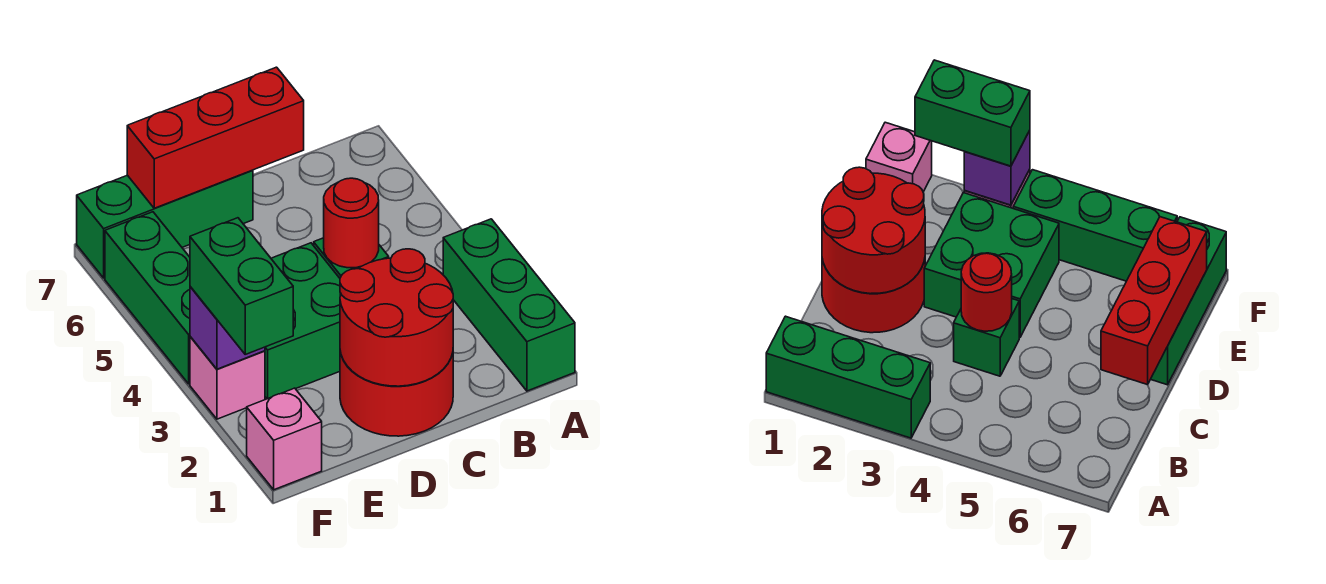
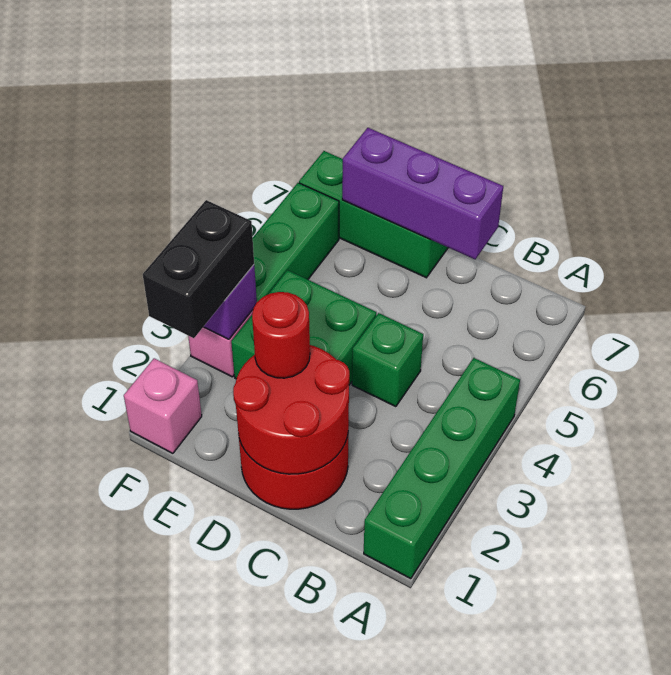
green 1x3 brick [443,219,575,391] -> green 1x4 brick [364,358,520,579]
red 1x1 round brick [324,178,379,268] -> red 1x1 round brick moved to [252,292,310,378]
red 1x3 brick [127,67,304,208] -> purple 1x3 brick [342,128,503,259]
green 1x2 brick [190,218,293,354] -> black 1x2 brick [143,200,254,338]

